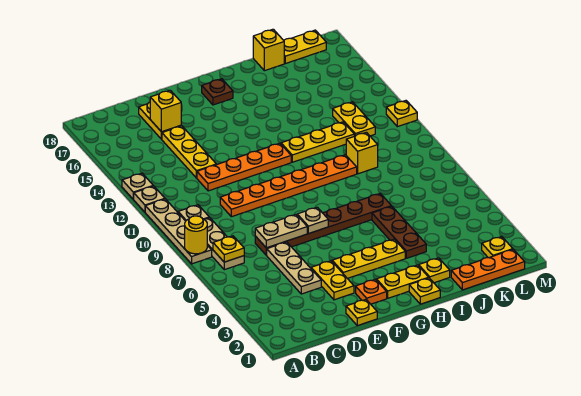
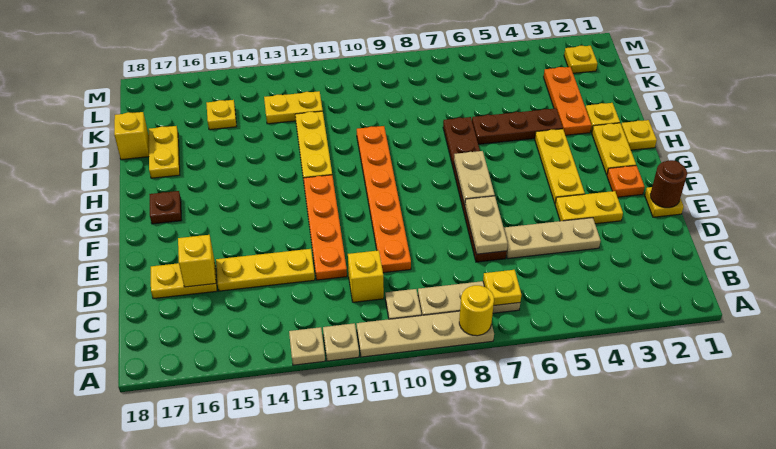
none -> brown 1x1 round brick [650,160,687,208]
tan 1x1 plate [297,207,328,234] -> tan 1x2 plate [454,151,495,205]
orange 1x3 plate [451,249,525,290] -> orange 1x3 plate moved to [544,67,591,135]
yellow 1x1 brick [346,132,378,174] -> yellow 1x1 brick moved to [348,250,384,302]
yellow 1x2 plate [284,30,326,64] -> yellow 1x2 plate moved to [149,126,180,178]
yellow 1x1 plate [386,101,417,127] -> yellow 1x1 plate moved to [206,100,237,130]

